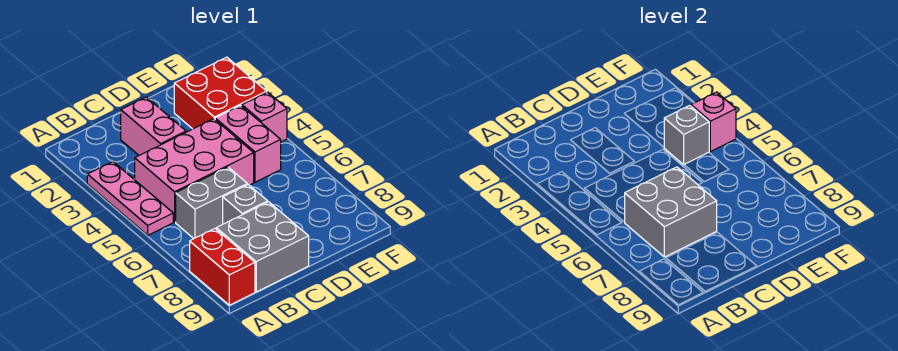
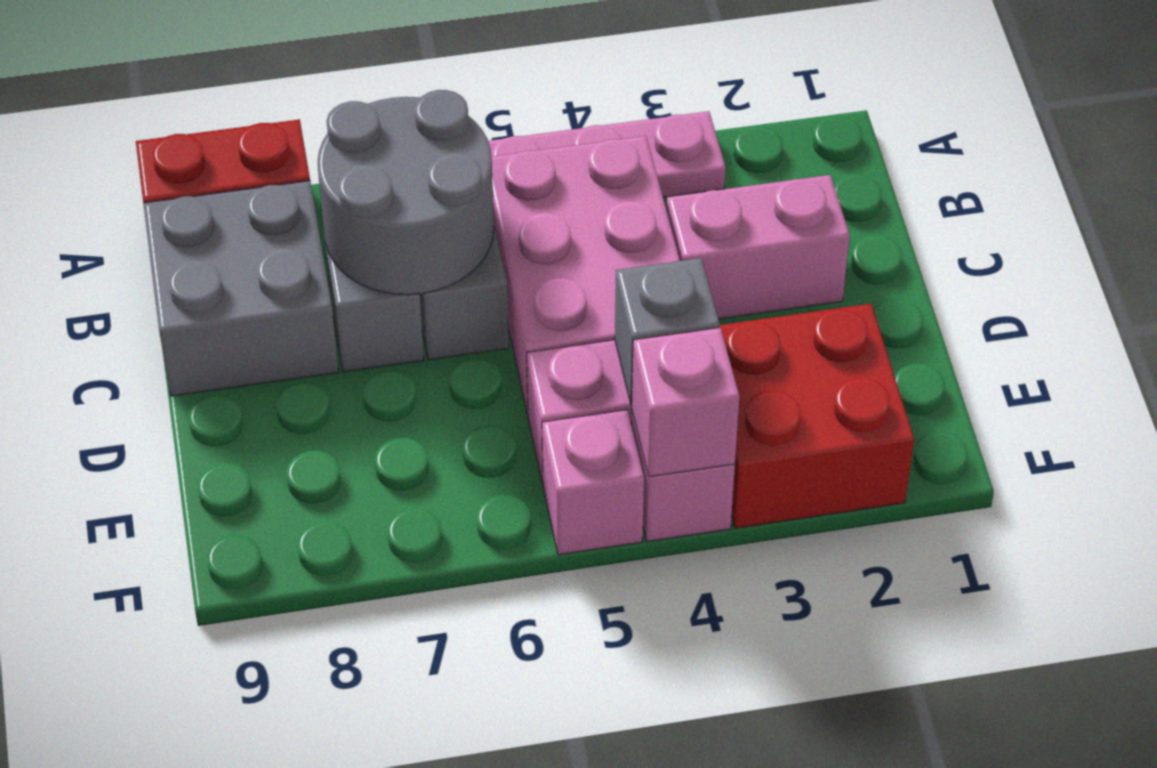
grey 2x2 brick [625,167,717,257] -> grey 2x2 round brick [318,90,494,295]
none -> pink 1x1 brick [542,410,644,555]

